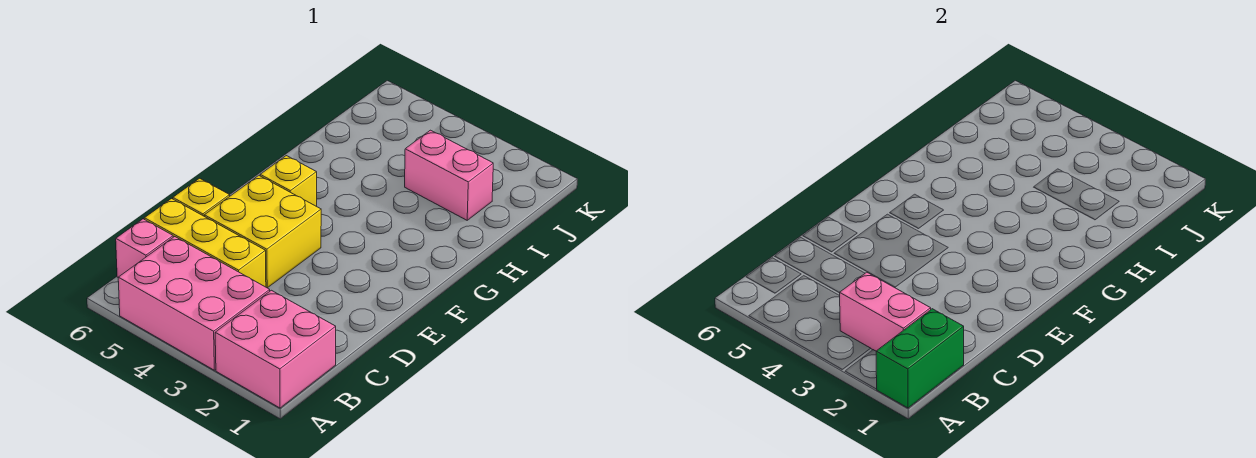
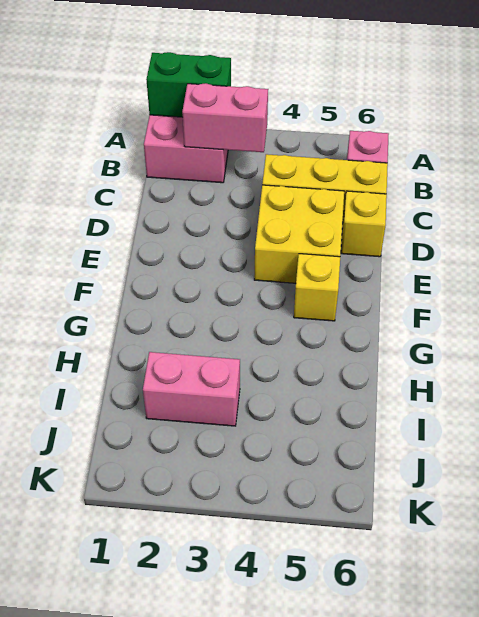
green 1x2 brick [876,309,964,408] -> green 1x2 brick turned to [146,52,231,117]
pink 2x3 brick [118,237,270,370] -> none

